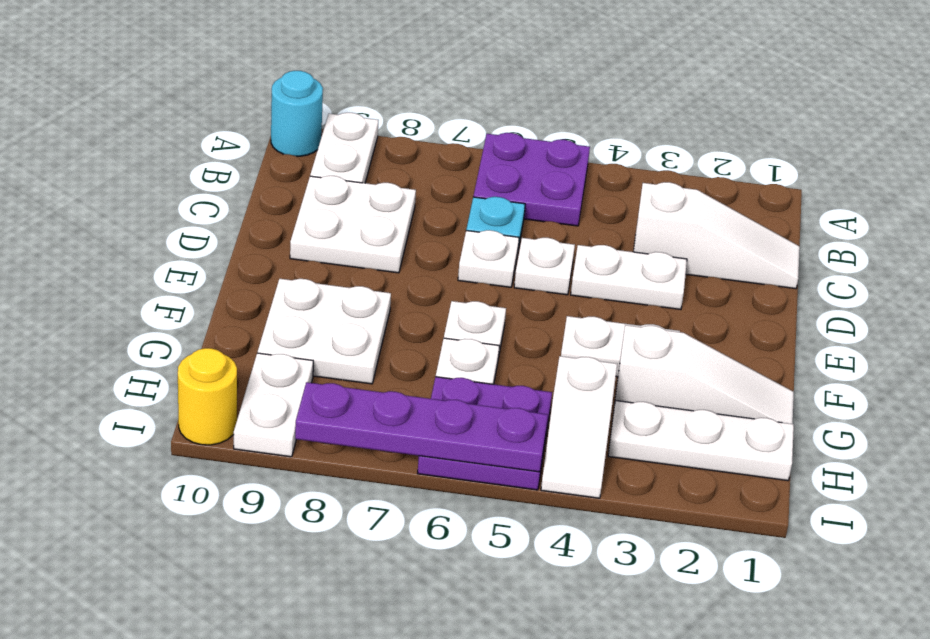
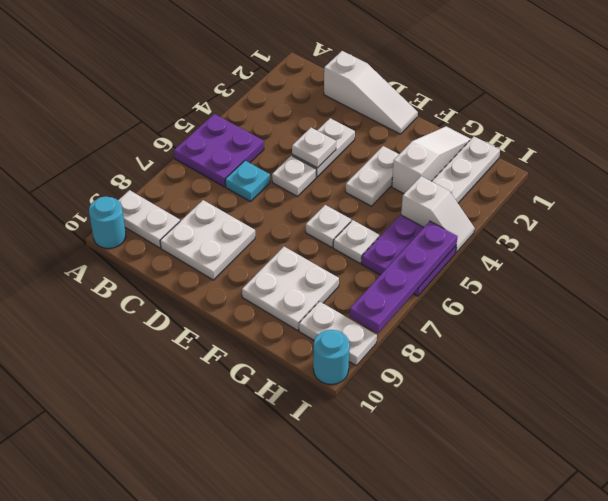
white 1x3 slope [634,182,800,289] -> white 1x3 slope turned to [324,51,418,134]
white 1x1 plate [458,230,519,287] -> white 1x1 plate moved to [292,128,336,168]
yellow 1x1 round brick [178,348,237,445] -> cyan 1x1 round brick [313,330,350,384]

